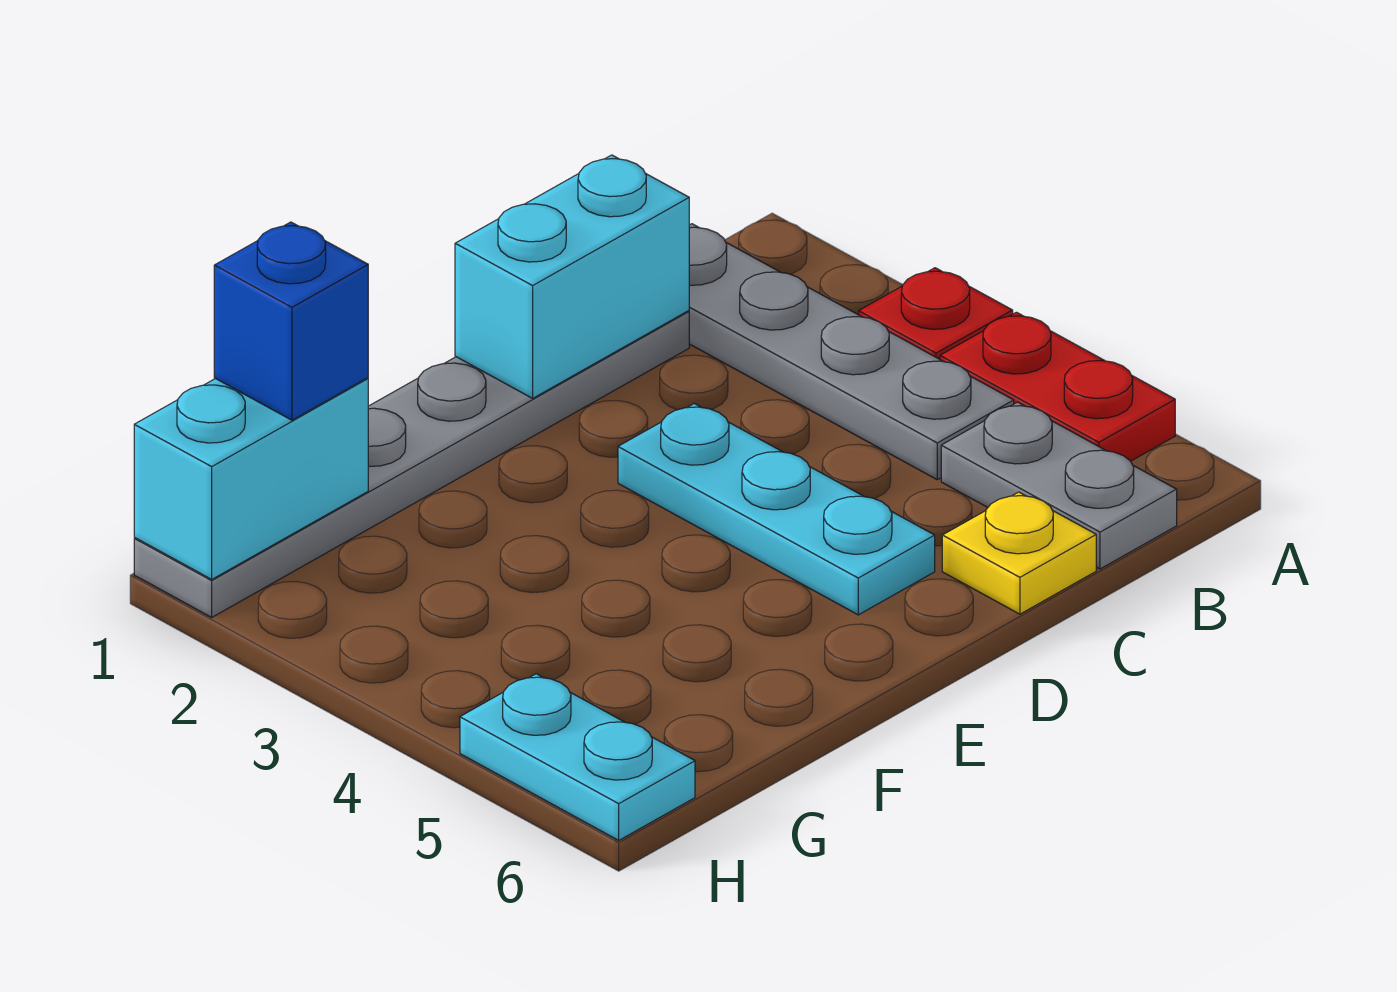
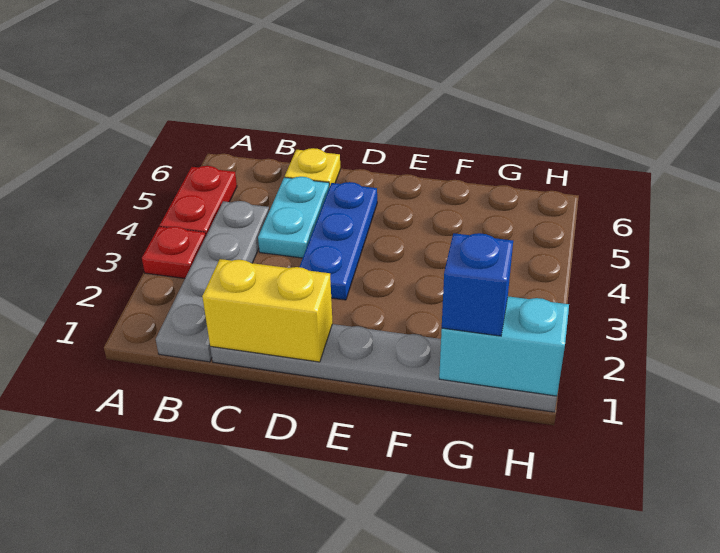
grey 1x2 plate [941,402,1177,569] -> none
cyan 1x2 brick [455,155,689,398] -> yellow 1x2 brick [202,259,333,362]
cyan 1x3 plate [618,403,935,615] -> blue 1x3 plate [300,182,377,300]
cyan 1x2 plate [460,674,695,840] -> cyan 1x2 plate moved to [258,177,329,258]

